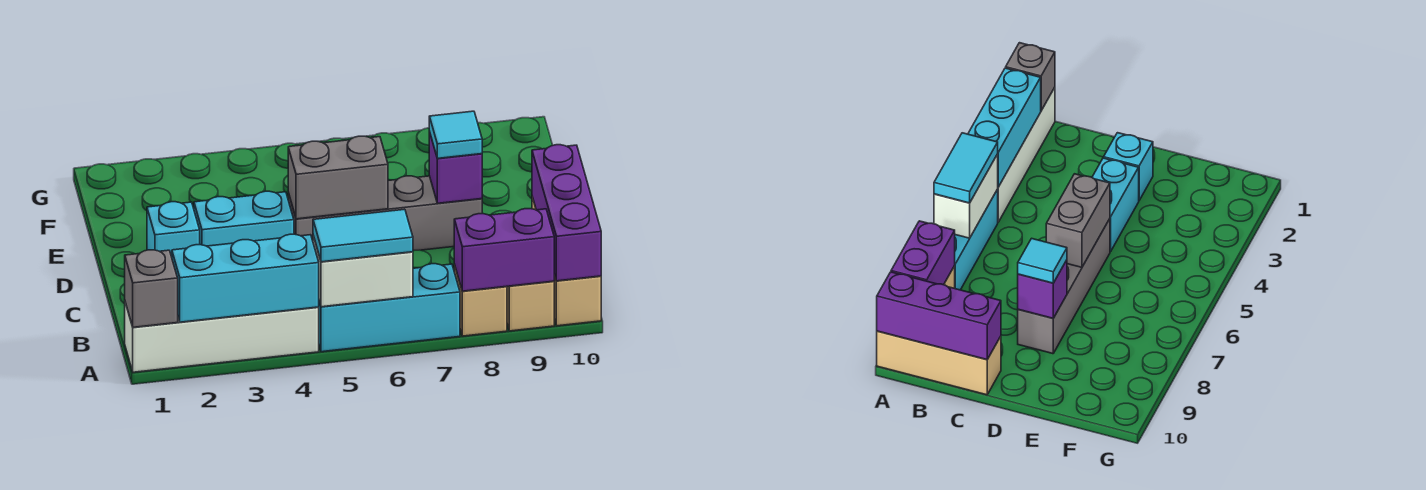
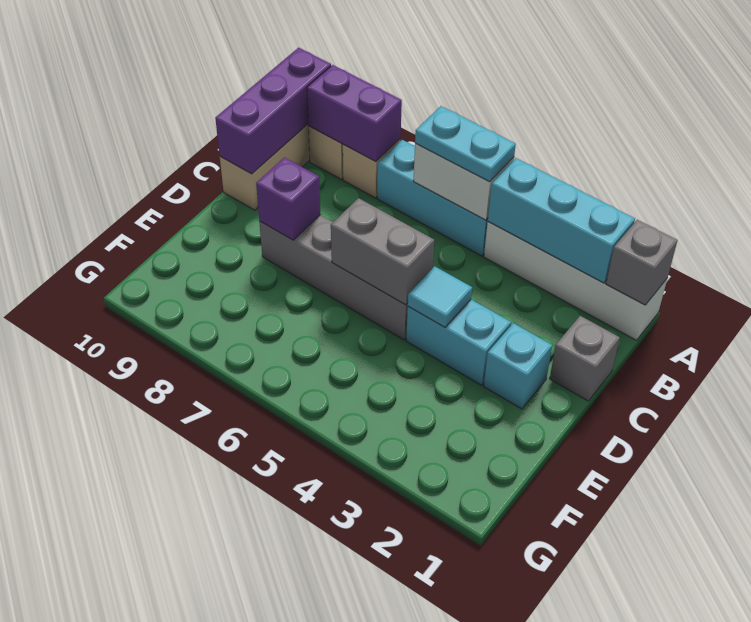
cyan 1x2 tile [313,209,413,262] -> cyan 1x2 plate [415,106,516,182]
none -> grey 1x1 brick [550,316,620,401]
cyan 1x1 tile [429,111,482,158] -> cyan 1x1 tile moved to [407,266,472,327]

